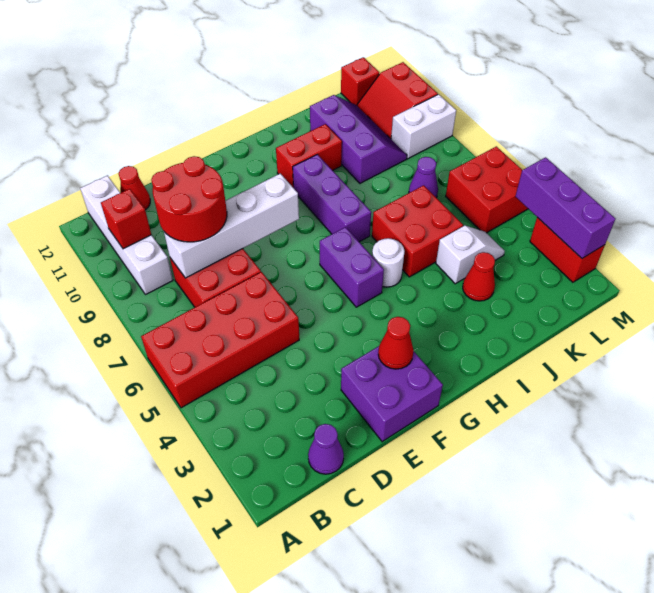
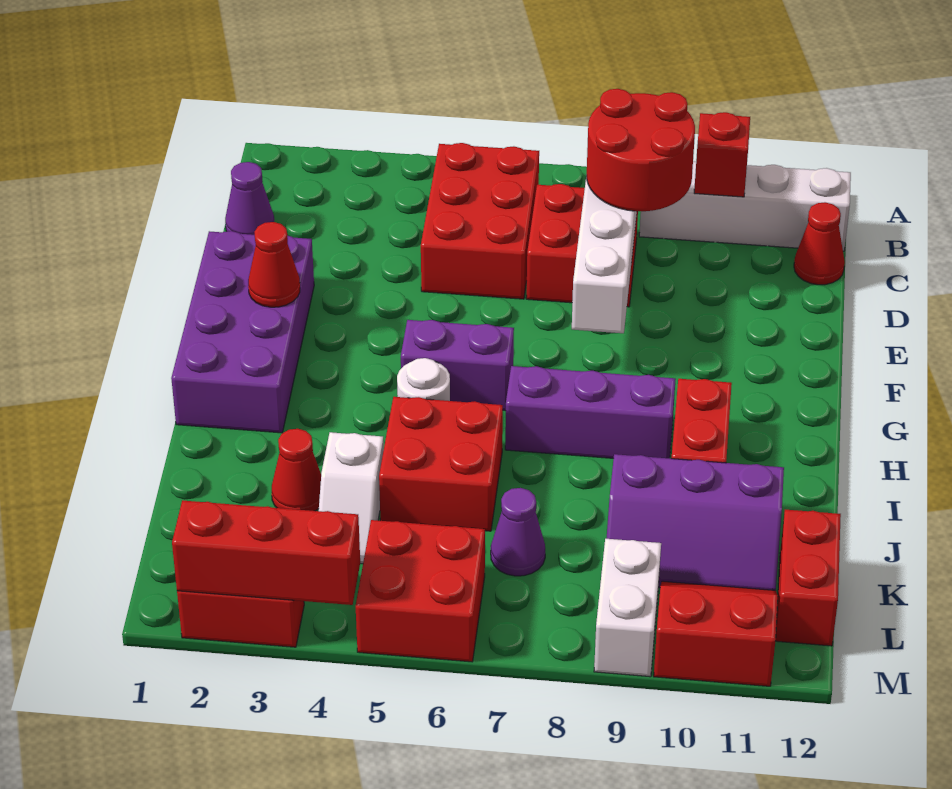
red 2x4 brick [141,272,299,408] -> red 2x3 brick [421,143,539,299]
purple 2x2 brick [341,346,443,442] -> purple 2x4 brick [171,231,314,433]
red 1x1 brick [341,57,379,105] -> red 1x2 brick [776,510,841,646]
purple 1x3 brick [515,157,615,258] -> red 1x3 brick [172,500,360,605]

